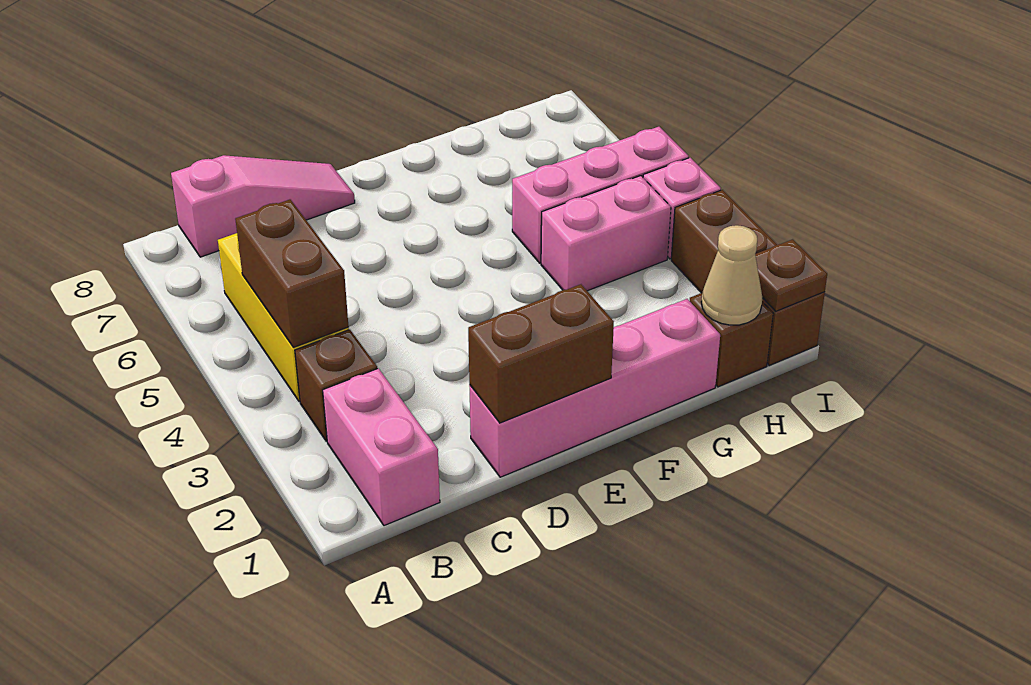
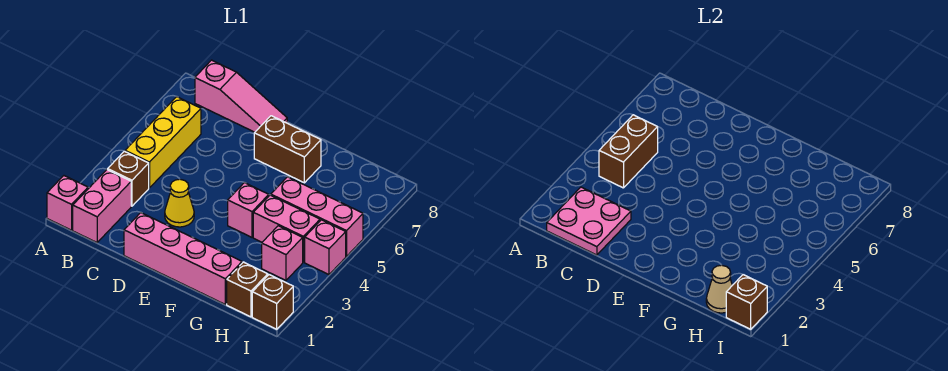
none -> pink 1x1 brick [47,176,88,230]
none -> pink 2x2 plate [547,187,631,255]
brown 1x2 brick [468,284,614,423] -> brown 1x2 brick moved to [254,116,321,183]
none -> yellow 1x1 cone [165,179,194,227]
none -> pink 1x1 brick [228,183,269,237]
none -> pink 1x1 brick [262,226,303,280]
brown 1x3 brick [671,190,825,365] -> brown 1x1 brick [252,275,293,329]
brown 1x1 plate [755,239,827,311] -> brown 1x1 brick [726,275,767,329]

